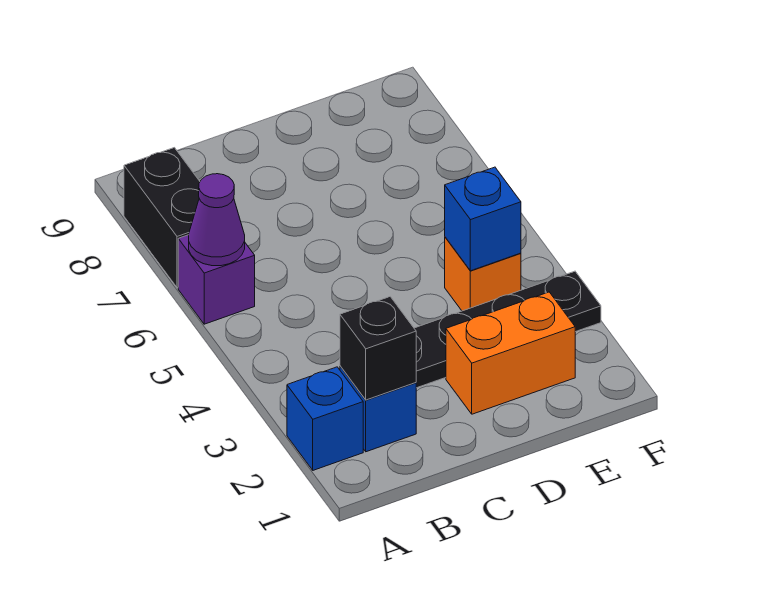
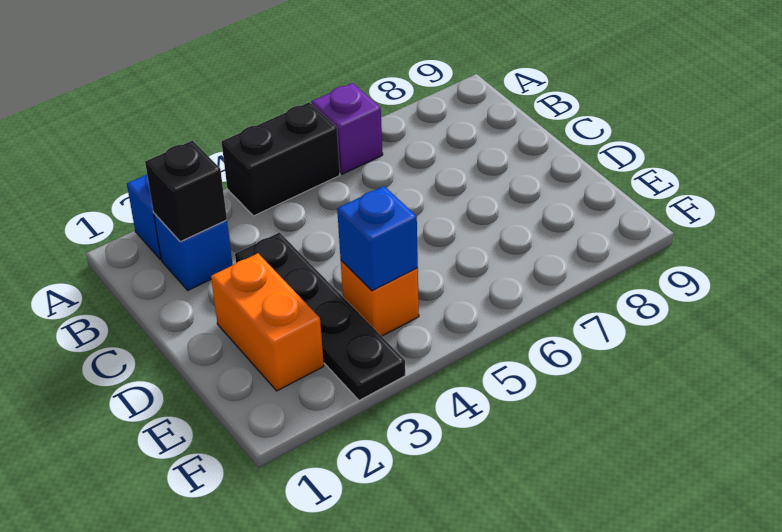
purple 1x1 cone [189,174,245,266] -> none
black 1x2 brick [124,148,200,288] -> black 1x2 brick moved to [222,102,340,216]

